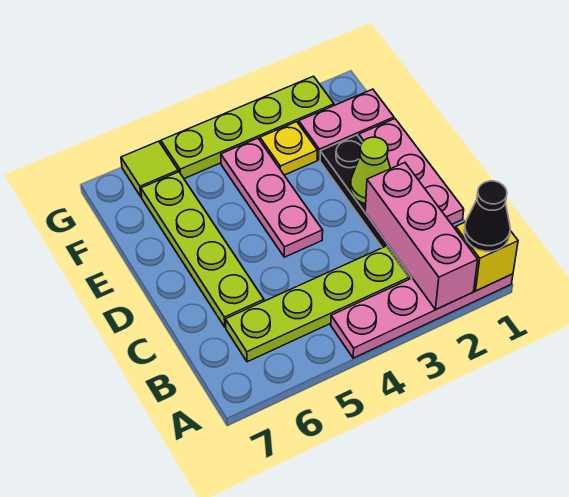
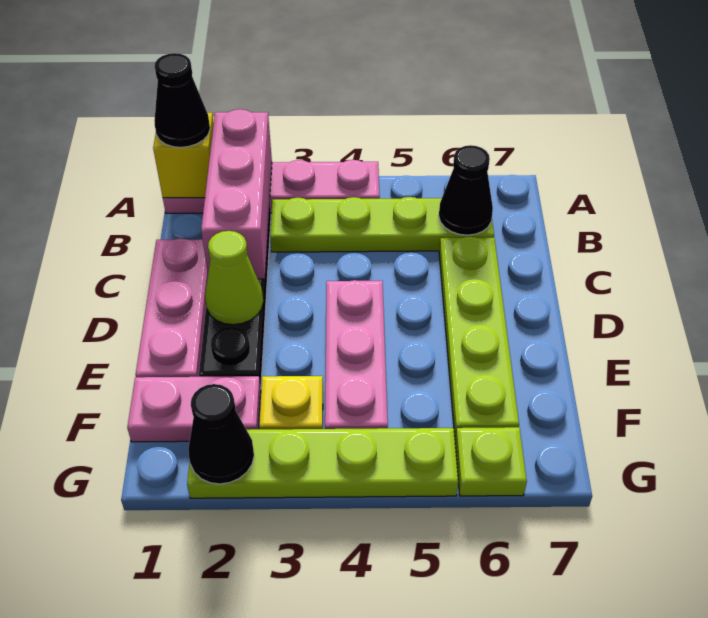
none -> black 1x1 cone [439,145,493,235]
none -> black 1x1 cone [188,384,254,484]
lime 1x1 tile [121,141,178,197] -> lime 1x1 plate [455,427,527,496]

